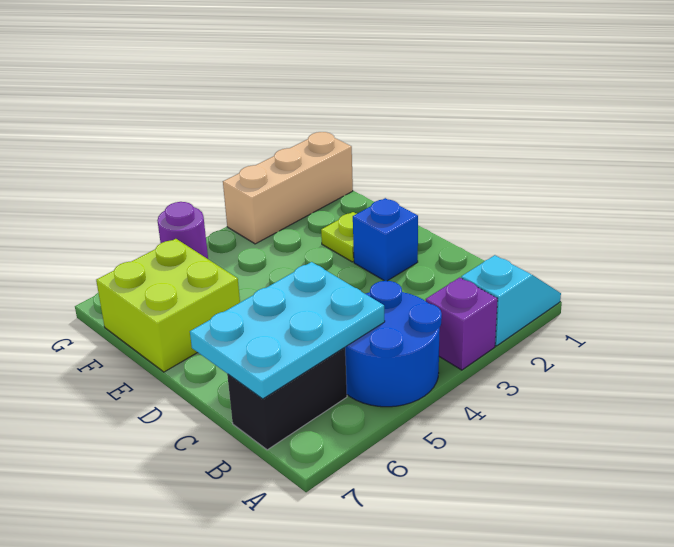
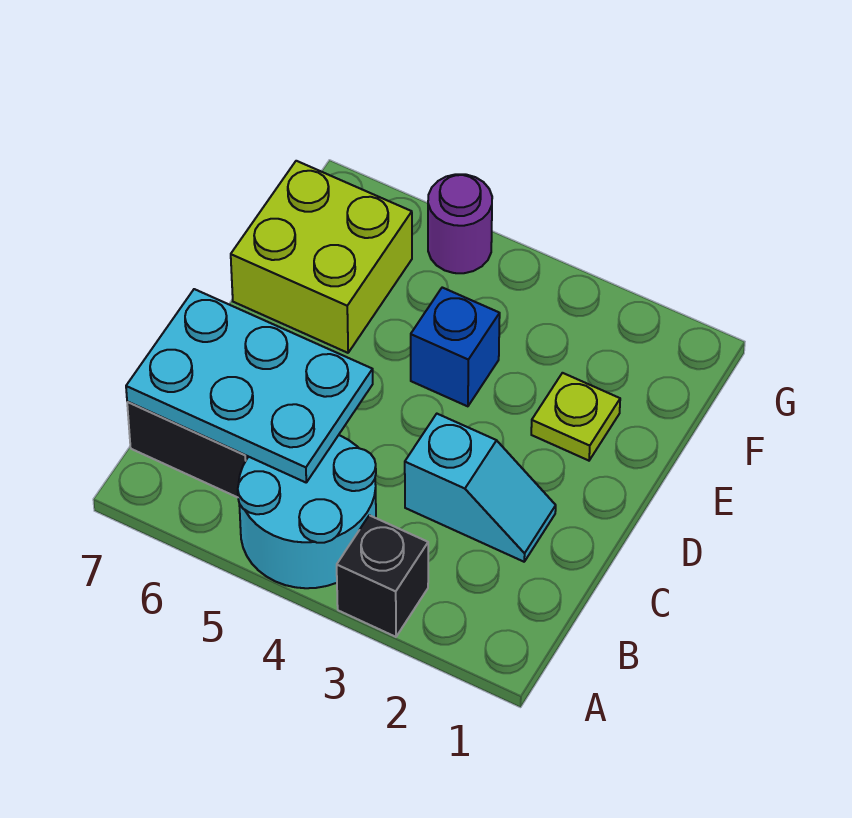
cyan 1x2 slope [461,255,561,346] -> cyan 1x2 slope moved to [405,414,556,562]
purple 1x1 brick [426,277,498,370] -> black 1x1 brick [337,515,428,637]
blue 2x2 round brick [345,281,442,407] -> cyan 2x2 round brick [238,435,376,588]
blue 1x1 brick [353,198,418,281] -> blue 1x1 brick moved to [411,288,500,406]
tan 1x3 brick [223,132,353,244] -> none

